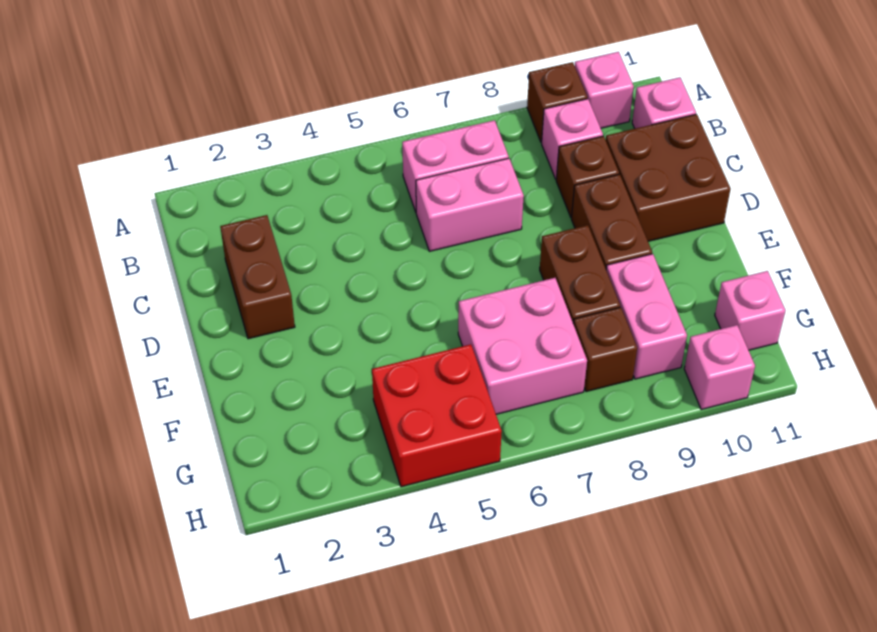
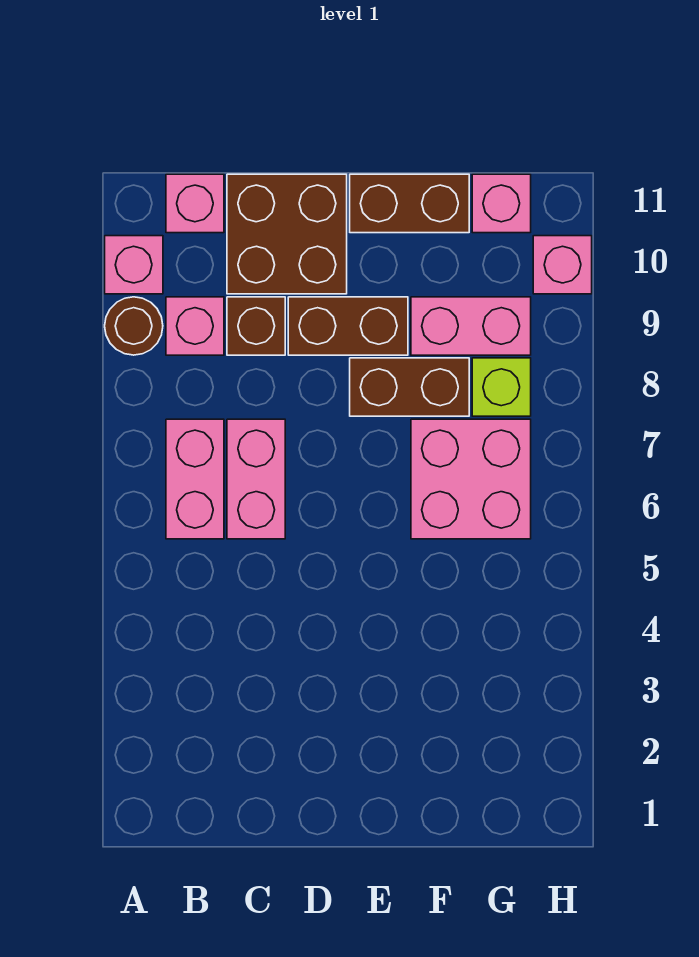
brown 1x1 brick [527,62,587,142] -> brown 1x1 round brick [105,297,163,355]
brown 1x2 brick [220,215,295,339] -> brown 1x2 brick moved to [350,174,469,233]
red 2x2 brick [372,344,502,487] -> none
brown 1x1 brick [573,307,637,392] -> lime 1x1 brick [472,358,531,416]

